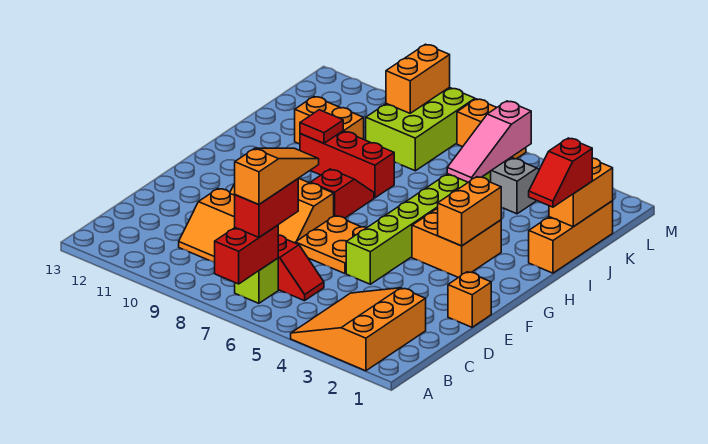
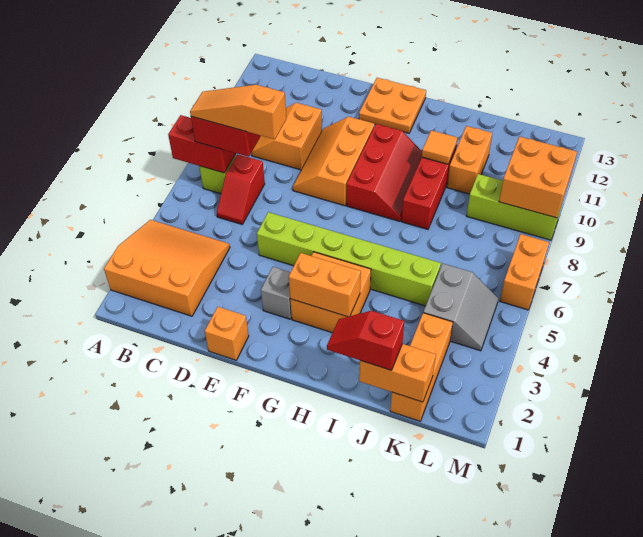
orange 1x3 slope [235,148,319,205] -> orange 1x3 slope turned to [190,85,286,139]
orange 2x2 plate [295,216,366,274] -> orange 2x2 plate moved to [359,78,426,133]
none -> grey 1x1 brick [261,267,292,319]
red 1x2 slope [310,169,374,218] -> red 2x3 slope [347,124,422,221]
orange 1x3 brick [529,201,613,273] -> orange 1x3 brick turned to [390,313,453,421]
red 1x1 tile [300,110,343,143] -> orange 1x1 tile [422,130,457,164]
pink 1x3 slope [447,101,531,182] -> none
lime 2x3 brick [366,87,475,171] -> lime 1x3 brick [467,174,562,240]
orange 1x2 brick [386,44,450,113] -> orange 2x2 brick [499,136,577,218]

